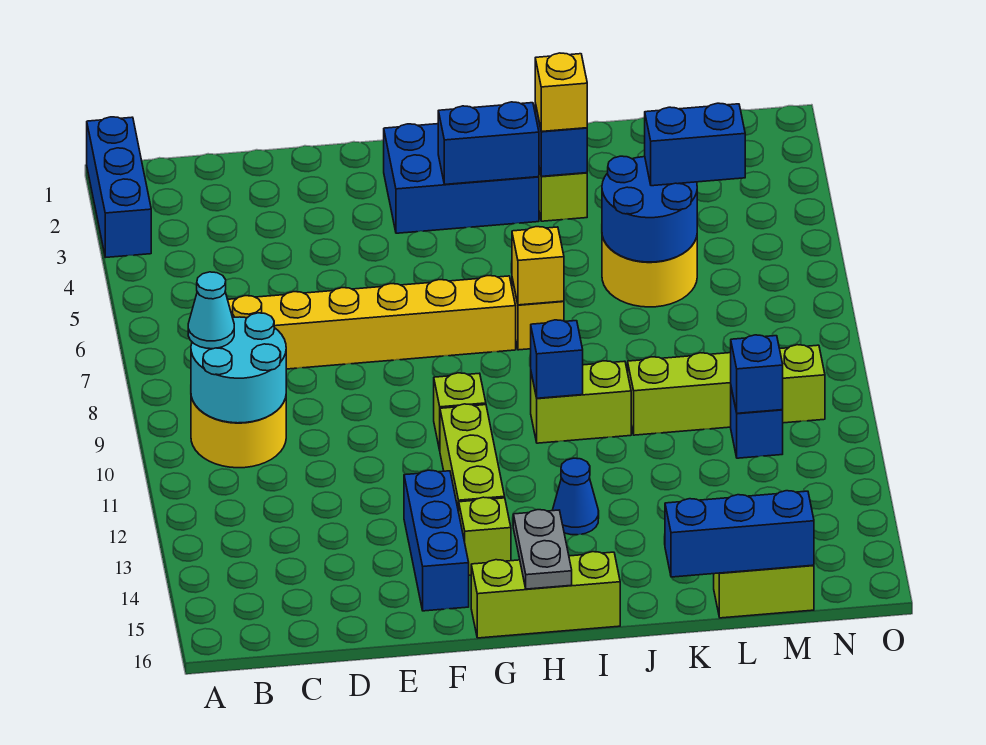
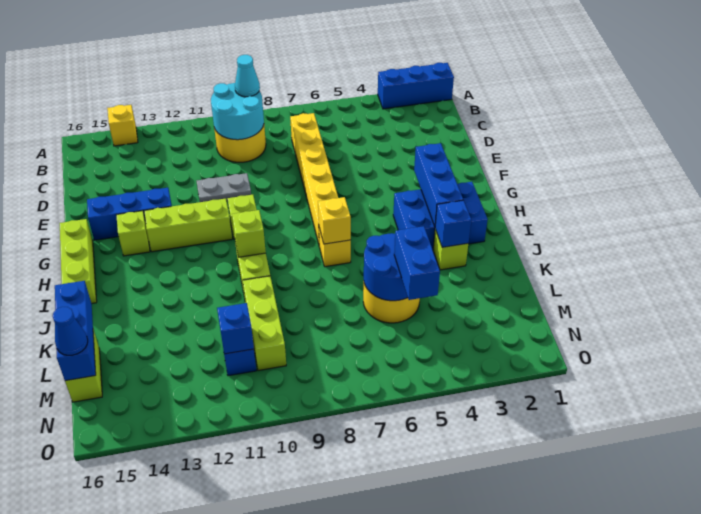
blue 2x3 brick [384,124,539,233] -> blue 2x3 brick turned to [393,182,488,250]
blue 1x2 brick [438,102,539,184] -> blue 1x3 brick [414,143,463,226]
grey 1x2 plate [513,510,572,589] -> grey 1x2 plate moved to [197,173,251,202]
blue 1x1 brick [531,320,583,398] -> lime 1x1 brick [232,210,266,257]
blue 1x1 cone [553,458,599,535] -> blue 1x1 cone moved to [53,307,88,355]
yellow 1x1 brick [535,53,587,132] -> yellow 1x1 brick moved to [107,105,138,146]
lime 1x4 brick [628,345,825,435] -> lime 1x3 brick [243,276,286,371]

